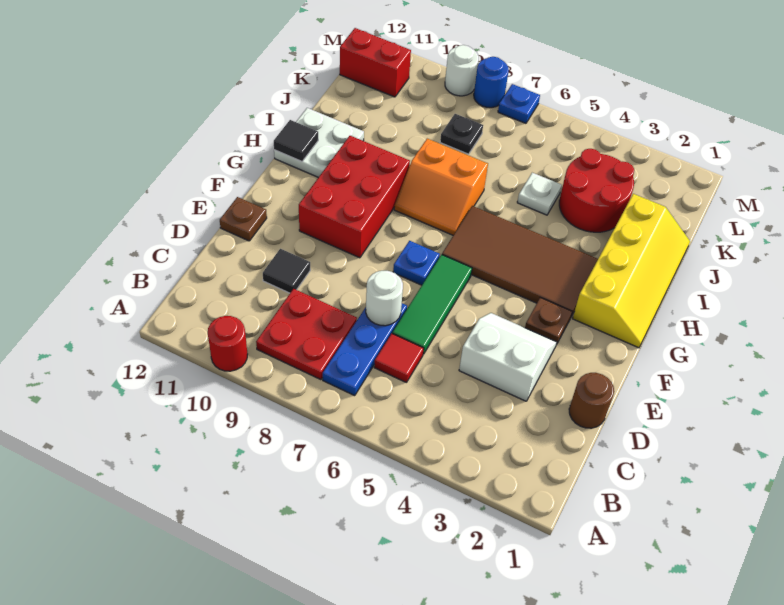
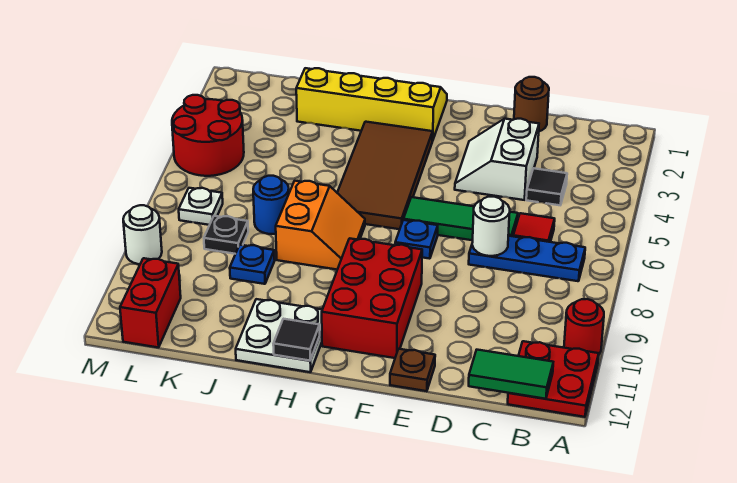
red 2x2 plate [256,289,357,380] -> red 2x2 plate moved to [508,341,599,417]
none -> green 1x2 tile [469,350,553,399]
black 1x1 tile [263,249,310,293] -> black 1x1 tile moved to [526,168,567,205]
brown 1x1 plate [525,298,572,345] -> none
red 2x3 brick [299,136,410,258] -> red 2x3 brick turned to [322,238,422,358]
red 2x2 round brick [559,149,634,232] -> red 2x2 round brick moved to [172,95,244,176]
white 1x1 plate [517,173,562,215] -> white 1x1 plate moved to [179,188,223,225]
blue 1x1 plate [498,84,540,123] -> blue 1x1 plate moved to [230,245,275,284]
blue 1x1 round brick [474,57,509,108] -> blue 1x1 round brick moved to [253,176,289,234]

